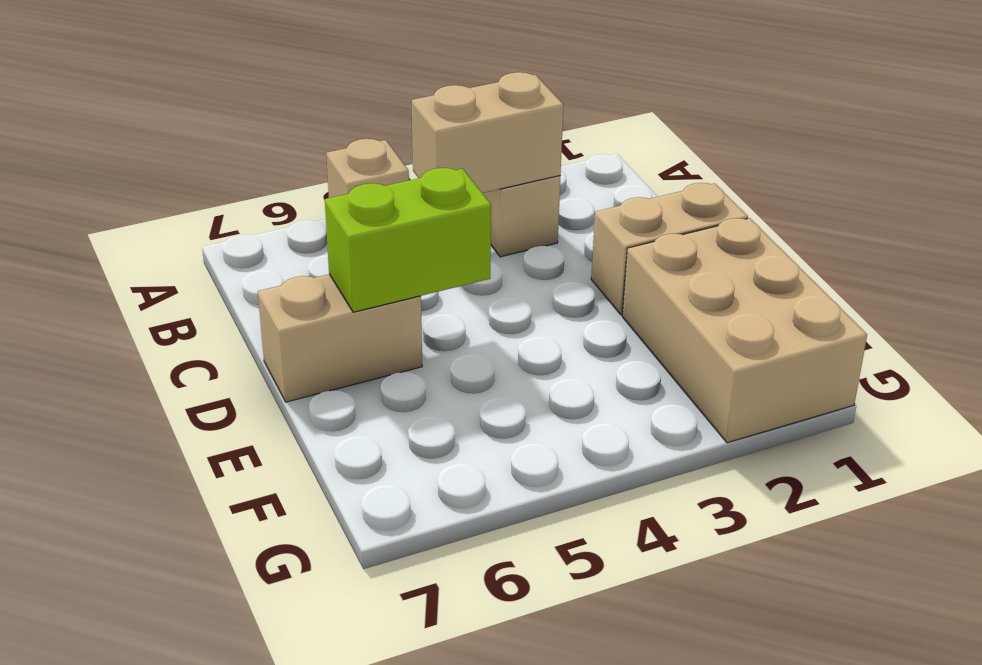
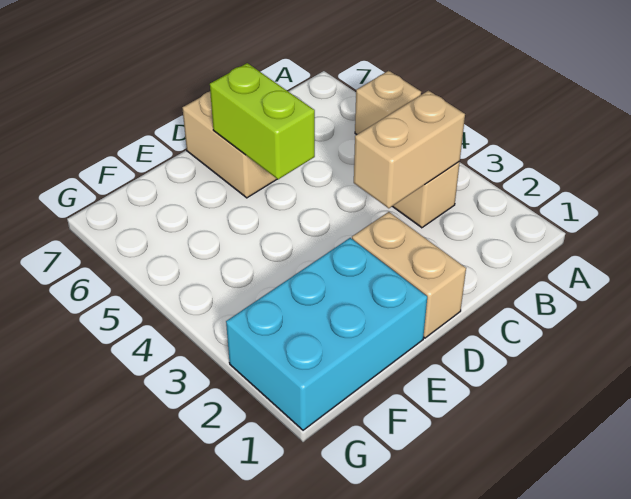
tan 1x2 brick [412,72,563,193] -> tan 1x2 brick turned to [354,91,465,208]
tan 2x3 brick [622,218,867,443] -> cyan 2x3 brick [226,238,427,430]

